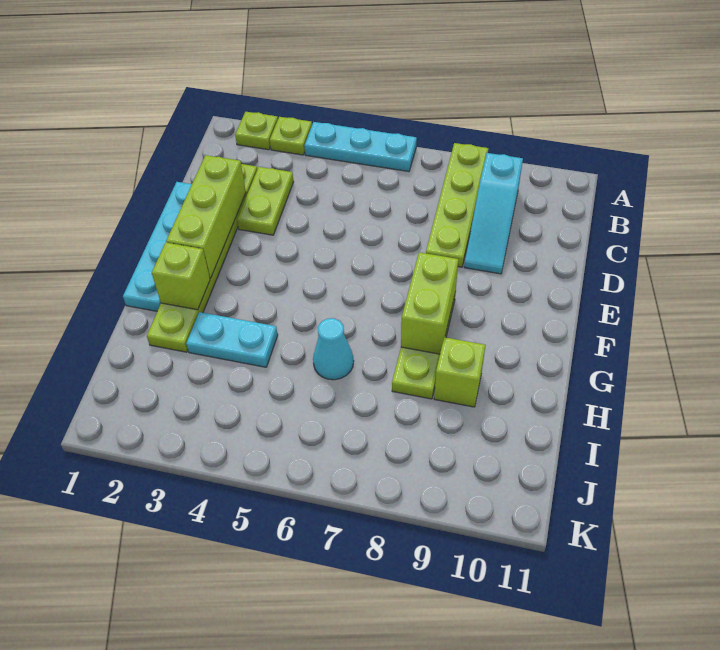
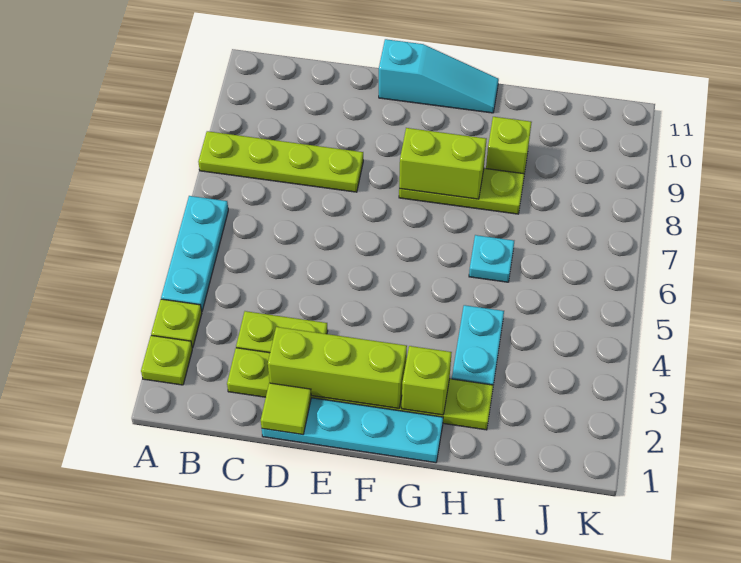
cyan 1x3 slope [464,153,523,274] -> cyan 1x3 slope moved to [379,39,499,113]
none -> lime 1x1 tile [261,383,311,435]
cyan 1x1 cone [313,318,354,380] -> cyan 1x1 plate [469,235,514,282]

